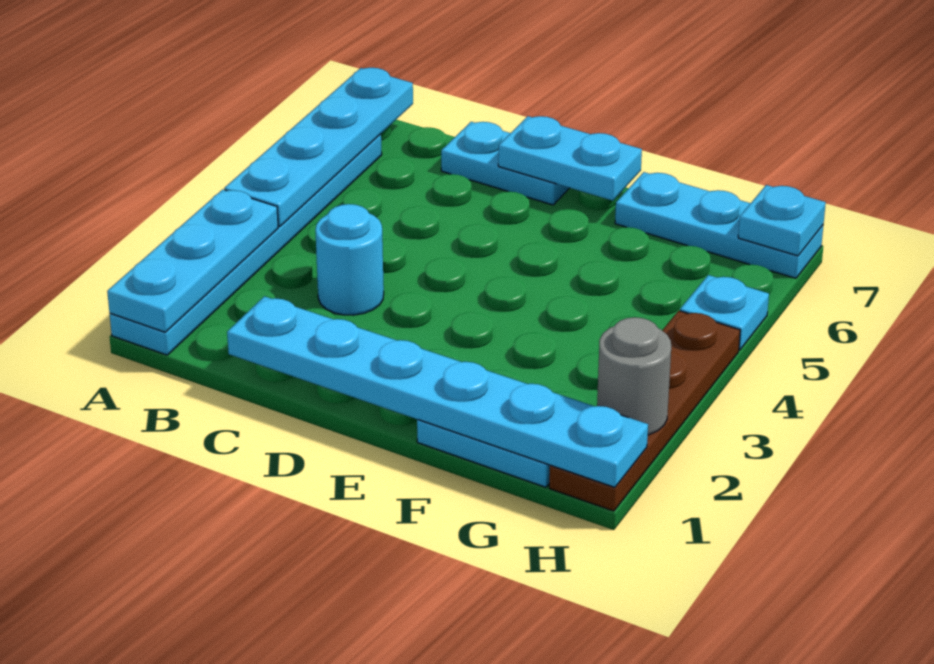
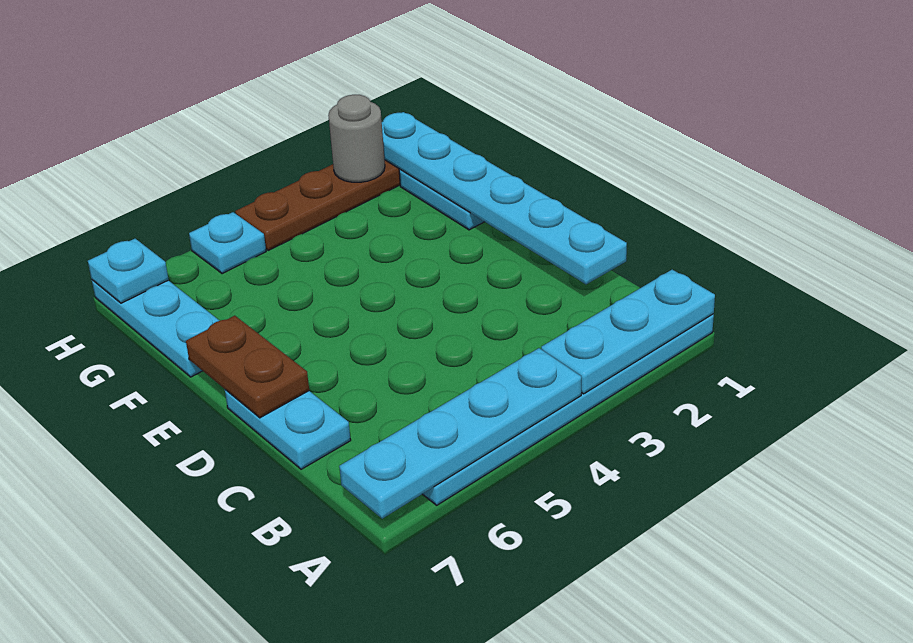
cyan 1x1 round brick [315,204,384,315] -> none
cyan 1x2 plate [498,116,642,201] -> brown 1x2 plate [186,316,309,418]

